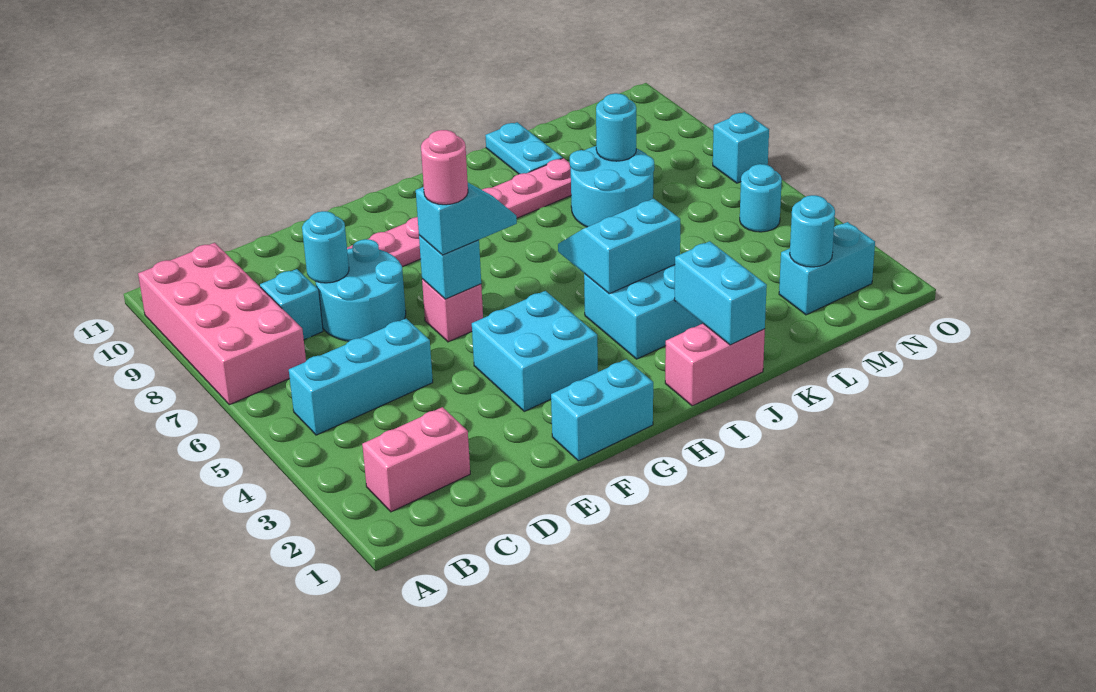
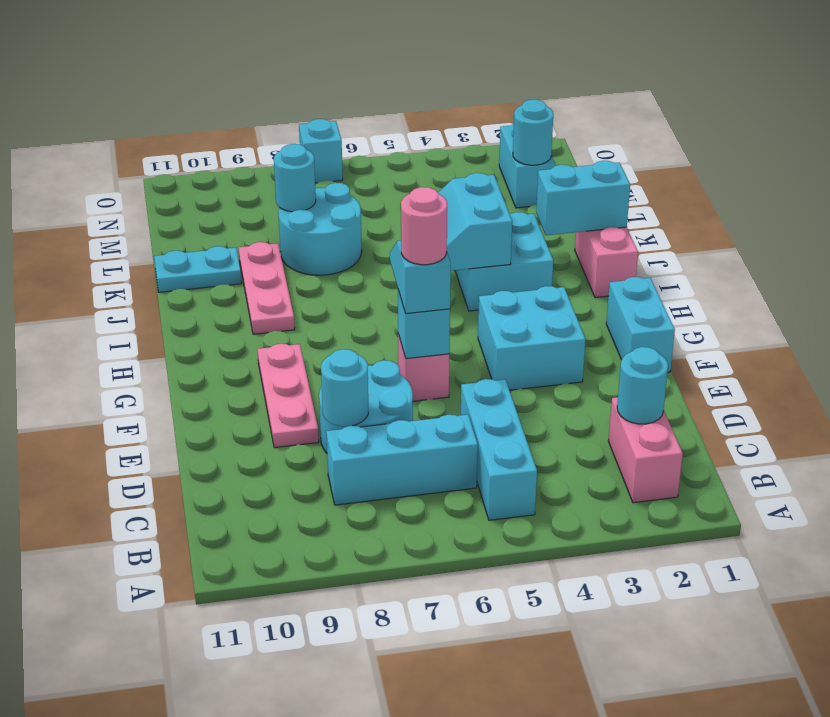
pink 2x4 brick [138,243,306,405] -> none
cyan 1x1 brick [260,269,323,340] -> cyan 1x3 brick [326,415,478,505]
cyan 1x1 round brick [740,164,782,232] -> cyan 1x1 round brick moved to [617,347,668,424]

